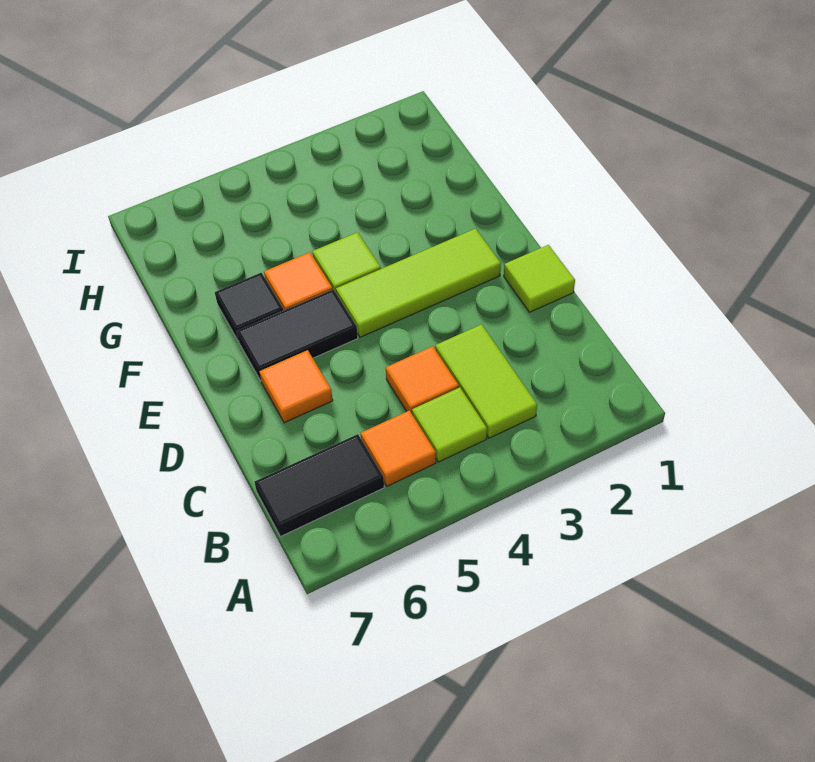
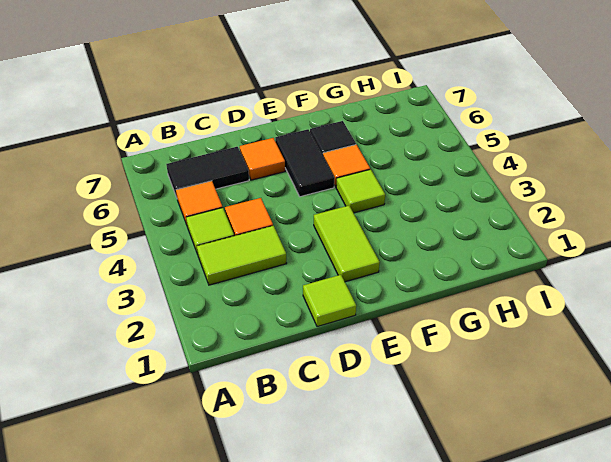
black 1x2 tile [255,434,384,537] -> black 1x2 tile turned to [166,147,249,197]
lime 1x3 tile [336,229,501,337] -> lime 1x2 tile [314,206,380,282]

